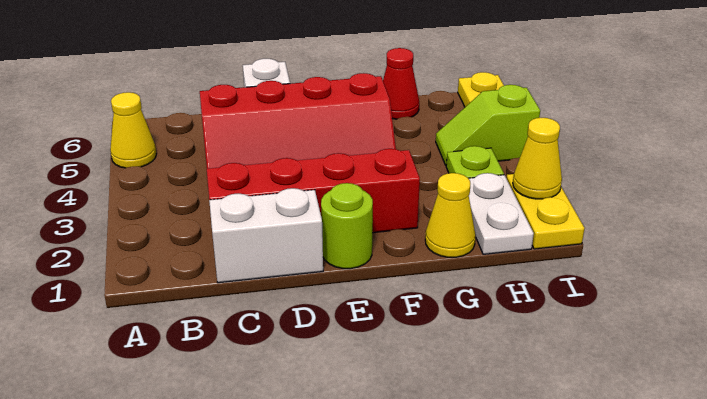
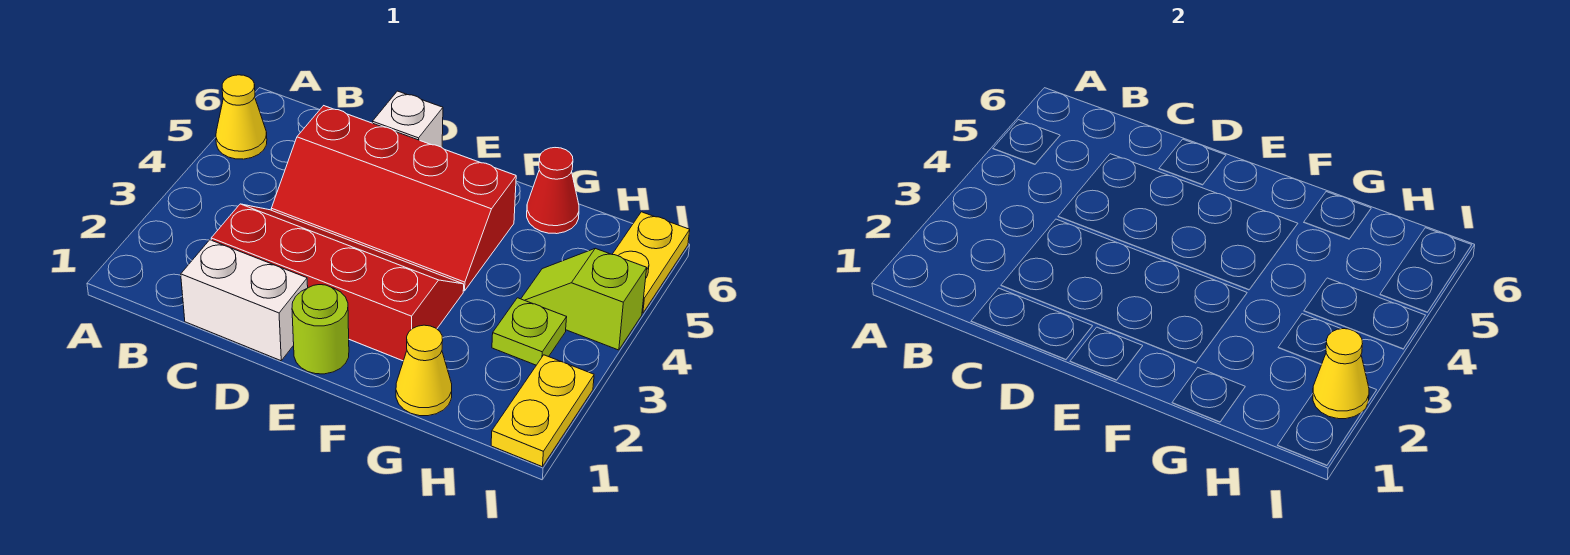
white 1x2 plate [468,173,534,254] -> none

